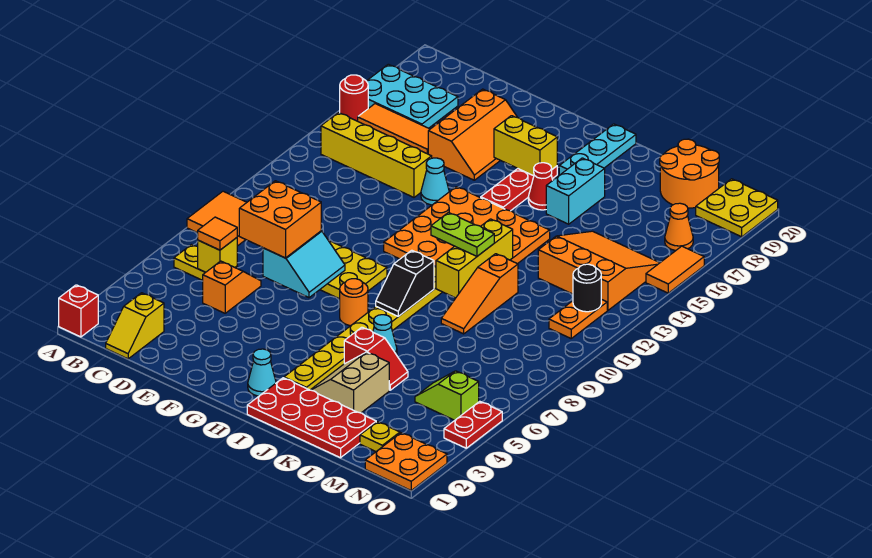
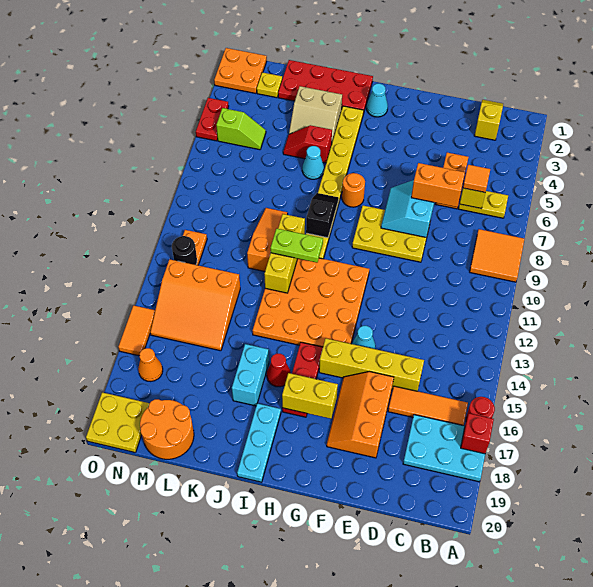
red 1x1 brick [59,285,98,337] -> red 1x1 brick moved to [461,413,494,454]
yellow 1x4 brick [321,113,432,197] -> yellow 1x4 brick moved to [319,339,424,391]
orange 2x2 brick [239,181,321,258] -> orange 1x2 brick [411,163,465,207]
tan 2x2 slope [311,352,389,413] -> tan 2x2 slope turned to [289,86,342,142]

